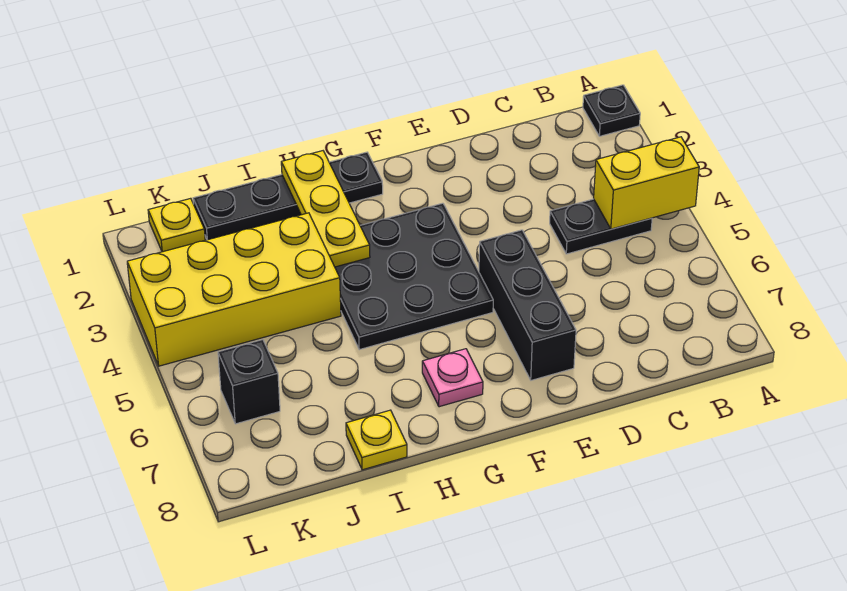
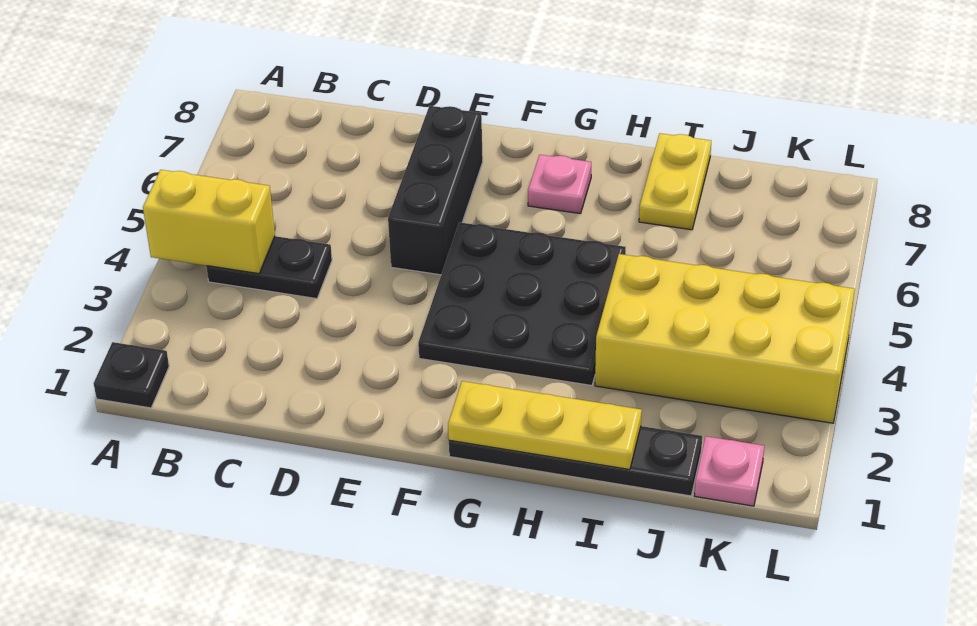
yellow 1x3 plate [281,151,370,267] -> yellow 1x3 plate turned to [448,381,642,470]
yellow 1x1 plate [346,410,407,470] -> yellow 1x2 plate [639,133,711,230]
yellow 1x1 plate [148,198,205,252] -> pink 1x1 plate [695,436,764,506]
black 1x1 brick [218,340,280,424] -> none

